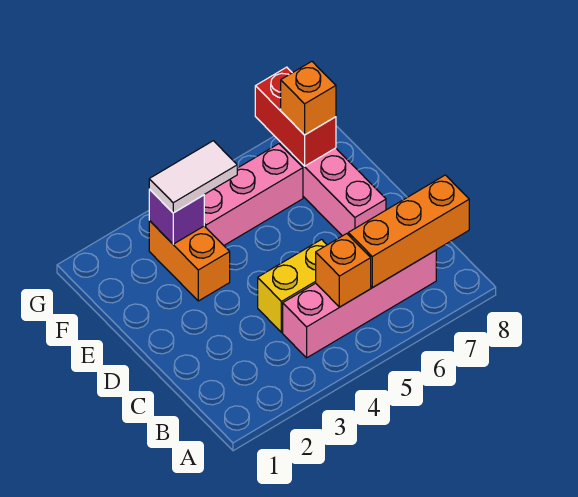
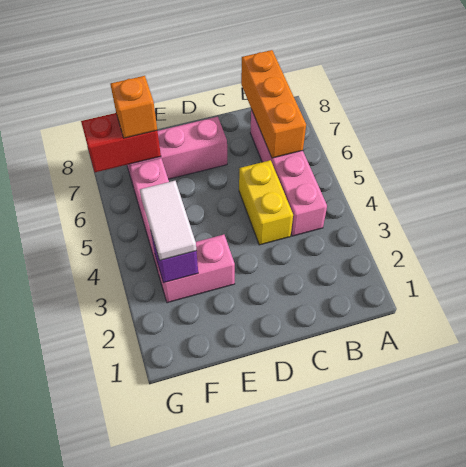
orange 1x1 brick [316,234,371,307] -> none
orange 1x2 brick [149,221,230,301] -> pink 1x2 brick [155,235,235,303]

